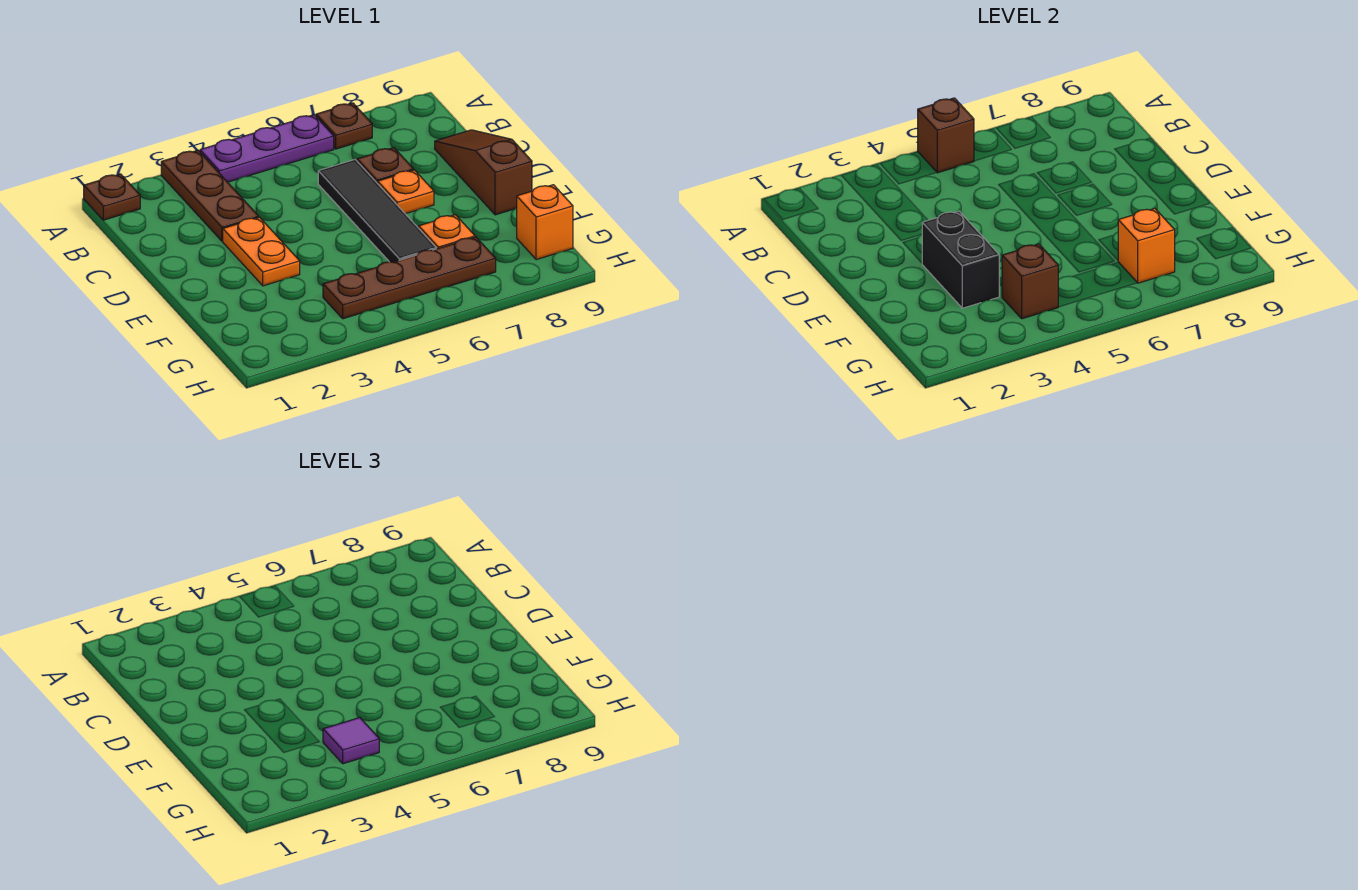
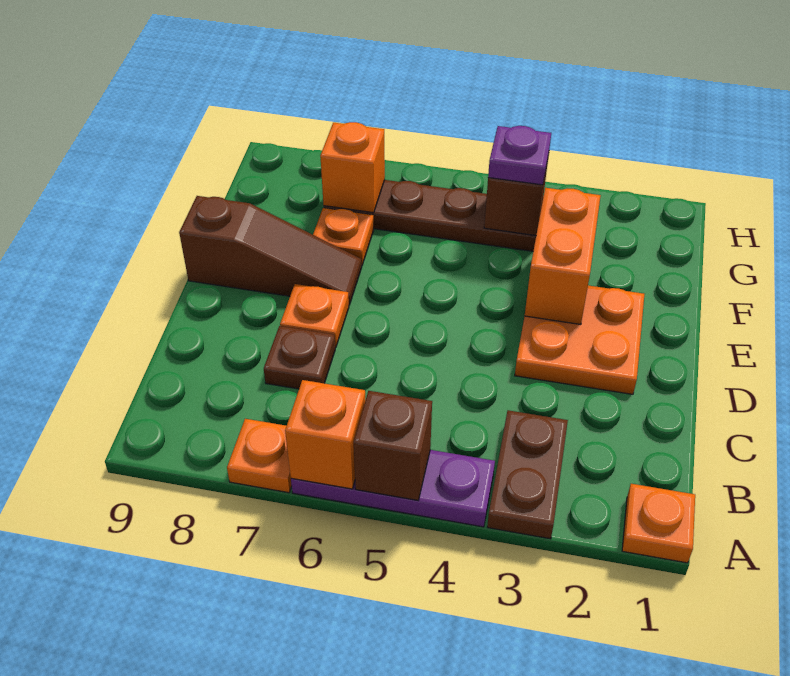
brown 1x1 plate [84,174,140,220] -> orange 1x1 plate [622,484,695,563]
brown 1x3 plate [161,150,259,241] -> brown 1x2 plate [487,410,568,539]
brown 1x1 plate [316,103,372,149] -> orange 1x1 plate [227,419,292,493]
black 1x4 tile [318,160,436,262] -> none
brown 1x3 slope [435,130,532,215] -> brown 1x3 slope turned to [179,196,362,305]
orange 1x2 plate [223,217,300,286] -> orange 2x2 plate [515,285,644,394]
black 1x2 brick [922,211,999,308] -> orange 1x2 brick [525,188,601,324]
purple 1x1 tile [323,718,379,764] -> purple 1x1 plate [488,126,551,185]
orange 1x1 brick [517,185,573,260] -> orange 1x1 brick moved to [285,380,365,489]

